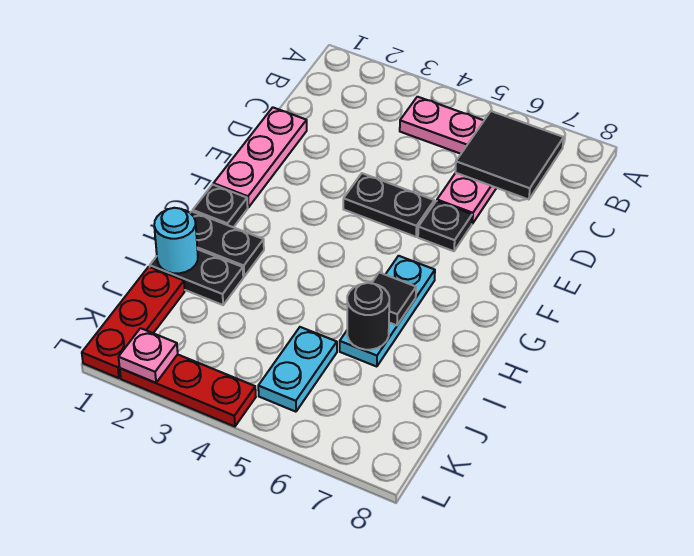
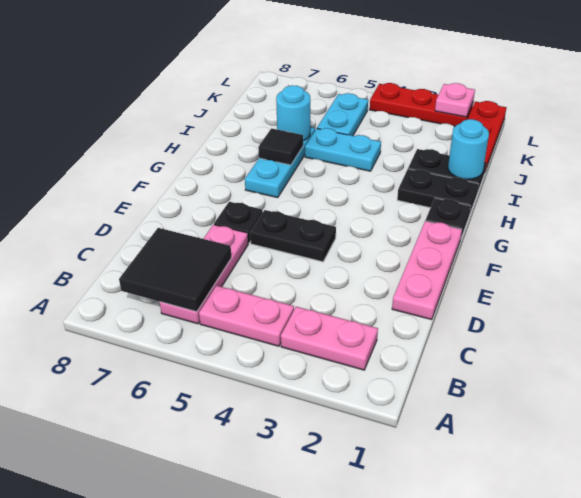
none -> pink 1x2 plate [281,307,378,370]
none -> cyan 1x2 plate [305,128,381,171]
black 1x1 round brick [347,283,389,350] -> cyan 1x1 round brick [276,85,310,141]

